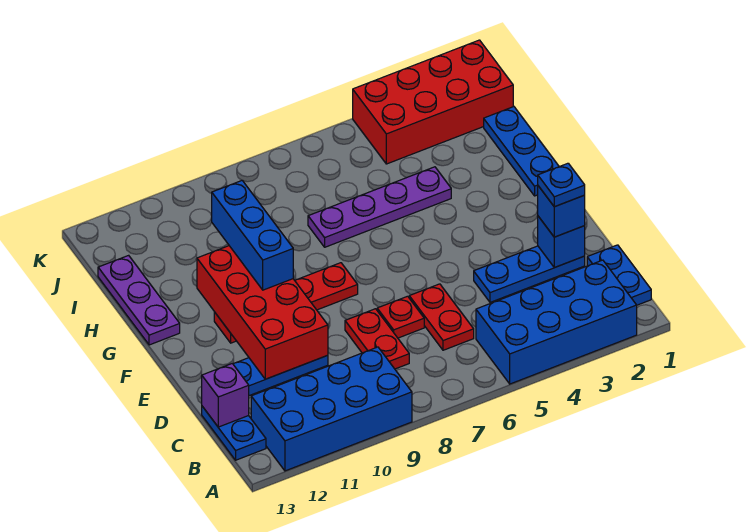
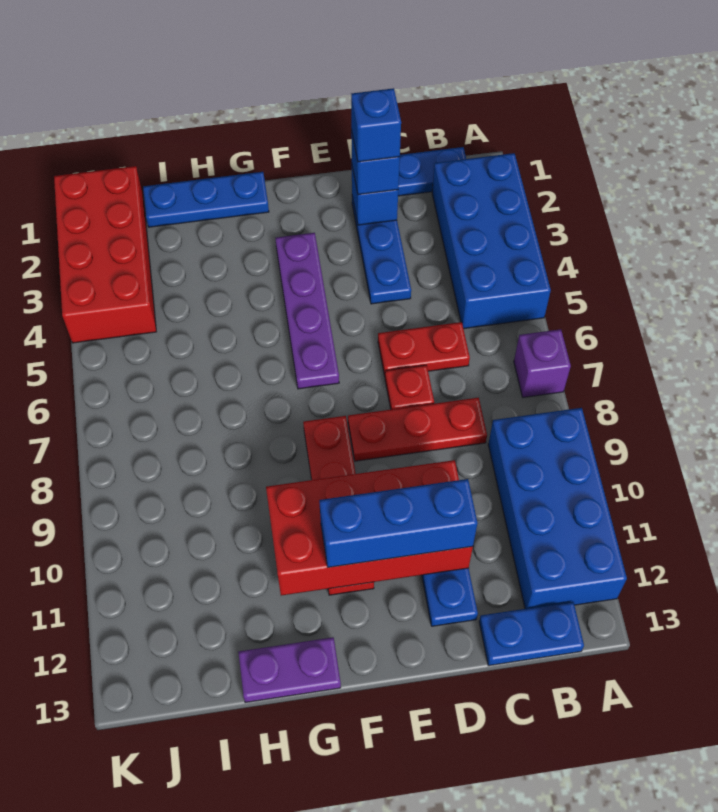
red 1x2 plate [345,309,409,369] -> red 1x3 plate [348,398,487,461]
purple 1x1 brick [202,364,249,427] -> purple 1x1 brick moved to [514,329,571,397]
blue 1x1 plate [538,163,585,207] -> blue 1x1 brick [351,88,401,162]
blue 1x3 brick [212,180,293,290] -> blue 1x3 brick moved to [319,479,477,568]
purple 1x3 plate [98,255,180,345] -> purple 1x2 plate [238,637,341,703]
purple 1x4 plate [308,167,451,247] -> purple 1x4 plate moved to [275,233,339,389]

